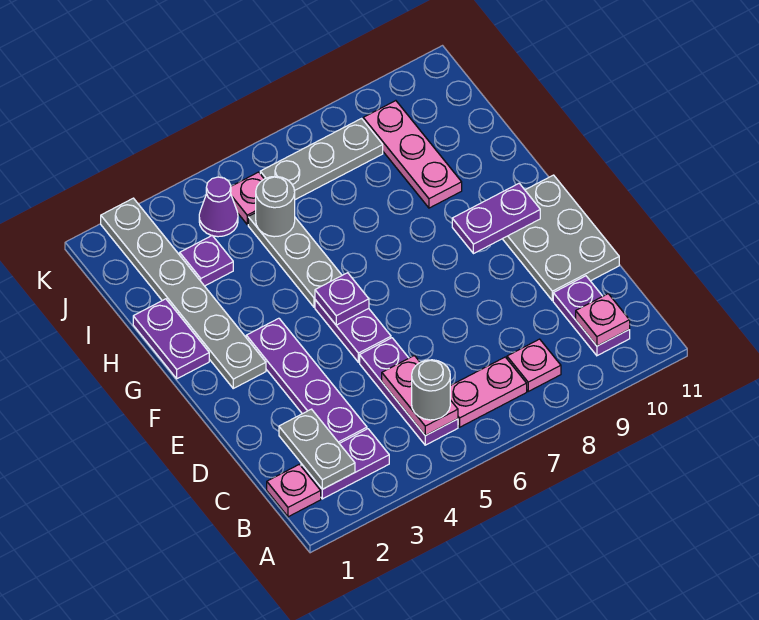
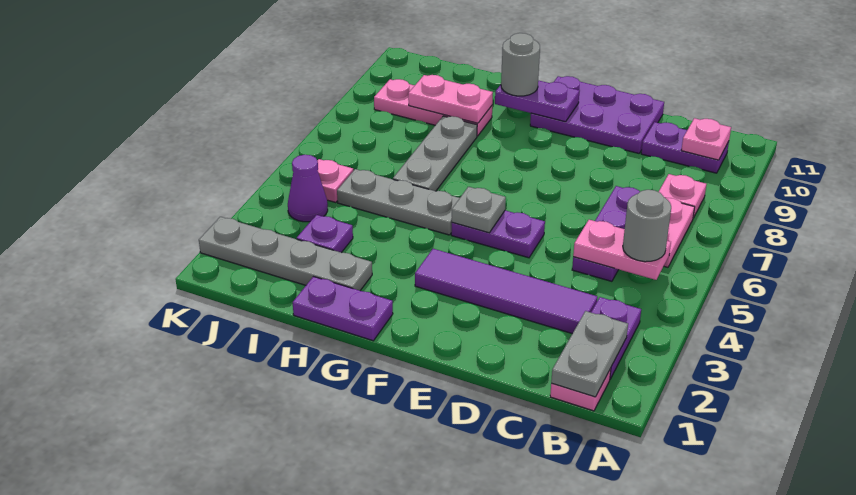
grey 1x2 plate [279,409,355,489] -> grey 1x2 plate turned to [551,311,628,397]
purple 1x3 plate [360,338,458,445] -> purple 1x3 plate turned to [572,186,640,281]
purple 1x4 plate [246,318,367,443] -> purple 1x4 tile [415,249,597,334]
grey 2x3 plate [503,175,619,301] -> purple 2x3 plate [530,76,664,153]
grey 1x6 plate [101,198,266,388] -> grey 1x4 plate [199,217,372,291]
purple 1x1 plate [315,273,369,325] -> grey 1x1 plate [452,187,506,233]
purple 1x2 plate [452,183,540,254] -> purple 1x2 plate turned to [495,80,579,122]
none -> pink 1x2 plate [408,75,493,123]
grey 1x1 round brick [256,176,295,237] -> grey 1x1 round brick moved to [501,33,540,96]
grey 1x3 plate [260,119,383,200] -> grey 1x3 plate moved to [393,116,477,191]

